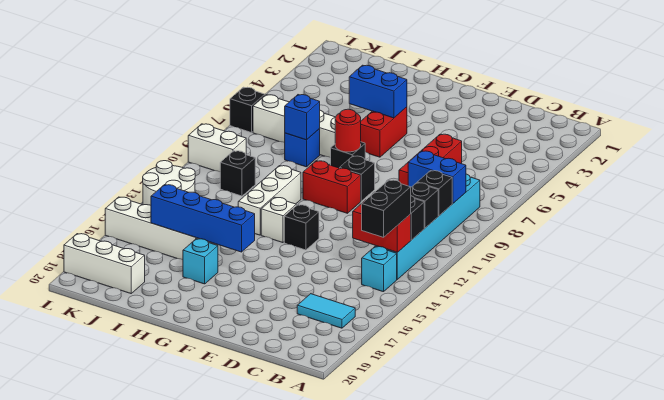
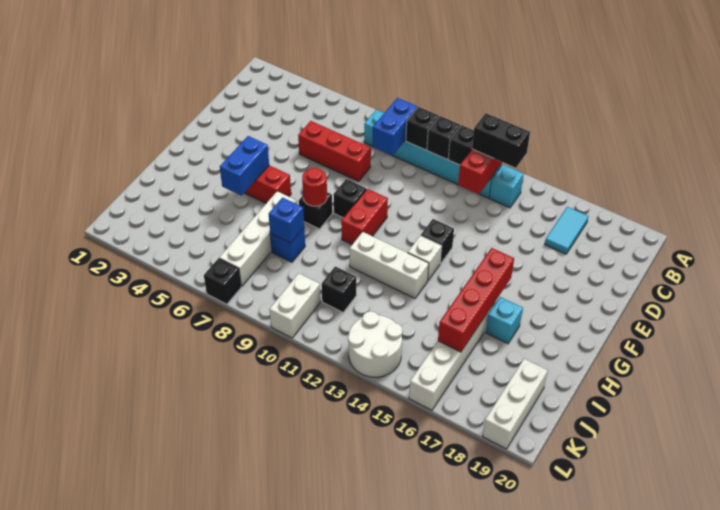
blue 1x4 brick [151,185,255,252] -> red 1x4 brick [438,248,514,352]

